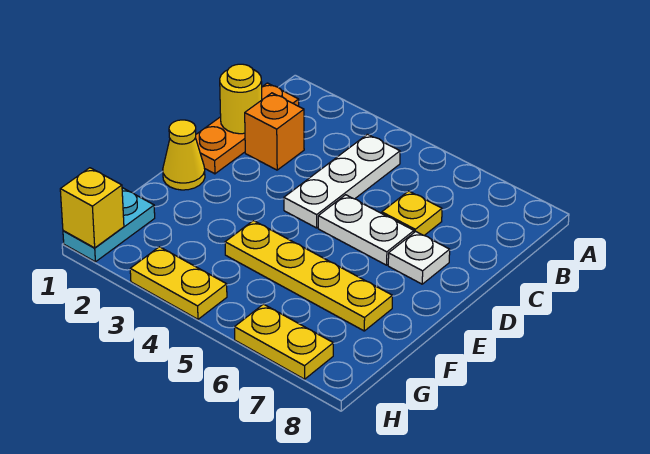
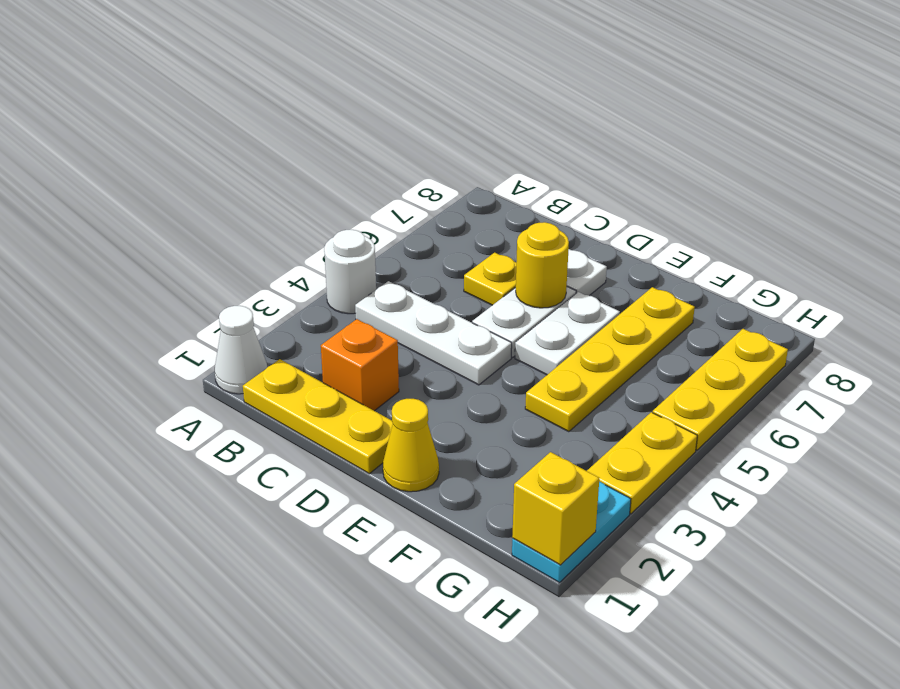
none -> white 1x1 cone [215,306,267,394]
none -> white 1x1 round brick [324,230,376,314]
orange 1x3 plate [196,83,299,174] -> yellow 1x3 plate [243,359,393,474]
yellow 1x1 round brick [220,64,262,134] -> yellow 1x1 round brick moved to [516,222,569,308]
none -> white 1x2 plate [515,292,620,375]
cyan 1x2 plate [63,188,155,262] -> cyan 1x2 plate turned to [512,481,631,582]
yellow 1x2 plate [235,304,333,379] -> yellow 1x3 plate [653,329,788,450]

